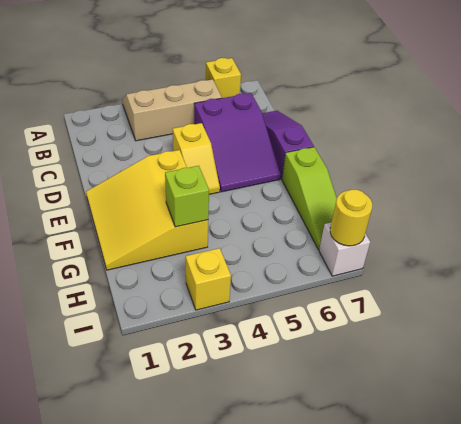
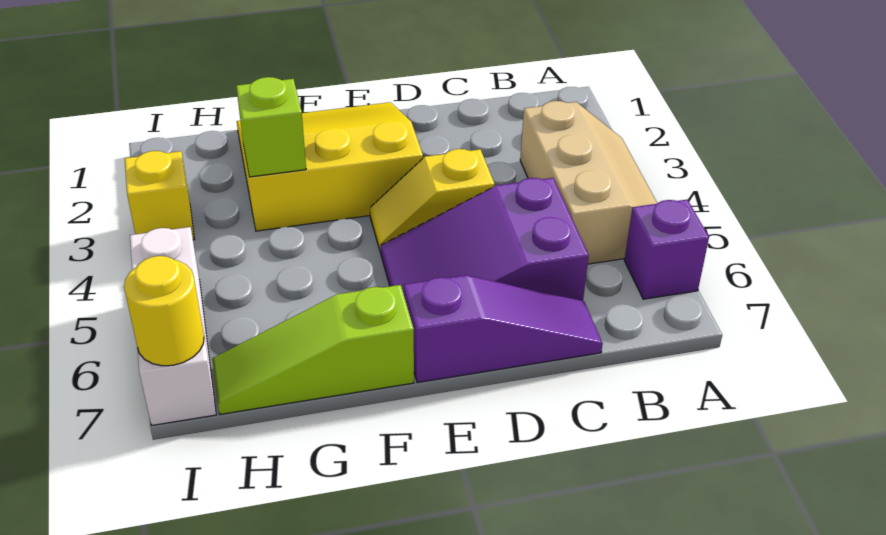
yellow 1x1 brick [206,58,241,98] -> purple 1x1 brick [624,200,709,299]
white 1x1 brick [319,222,370,276] -> white 1x3 brick [130,227,216,425]

